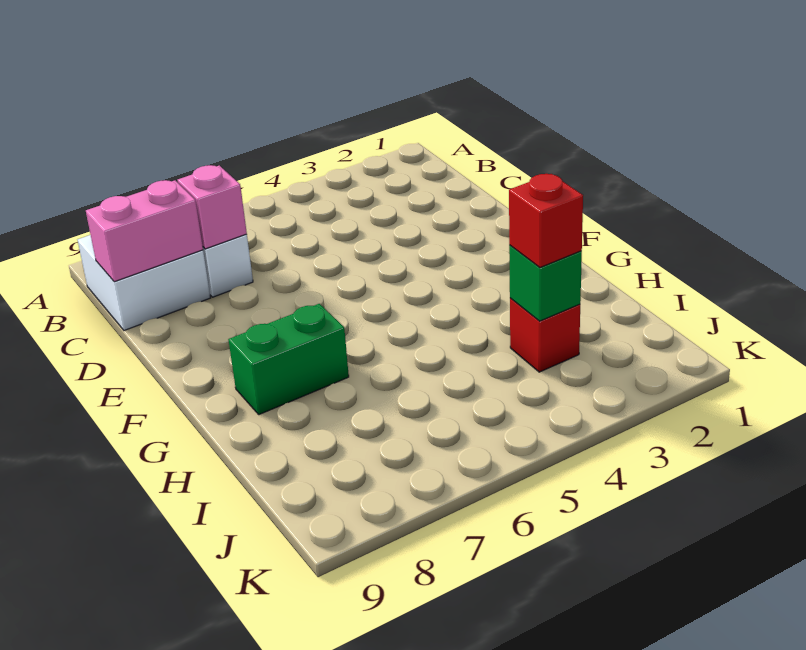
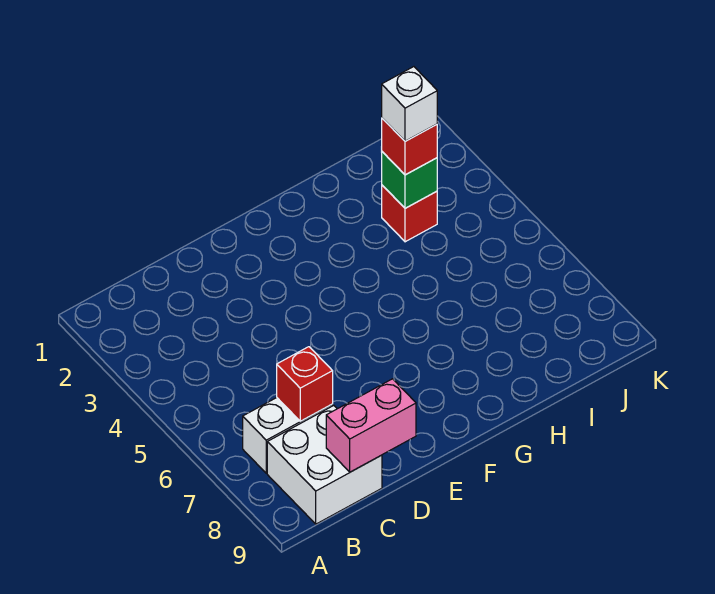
pink 1x1 brick [178,165,247,249] -> red 1x1 brick [277,347,333,421]
pink 1x2 brick [86,180,203,282] -> pink 1x2 brick turned to [326,379,416,472]
green 1x2 brick [228,304,349,415] -> none
none -> white 1x1 brick [382,67,437,141]

